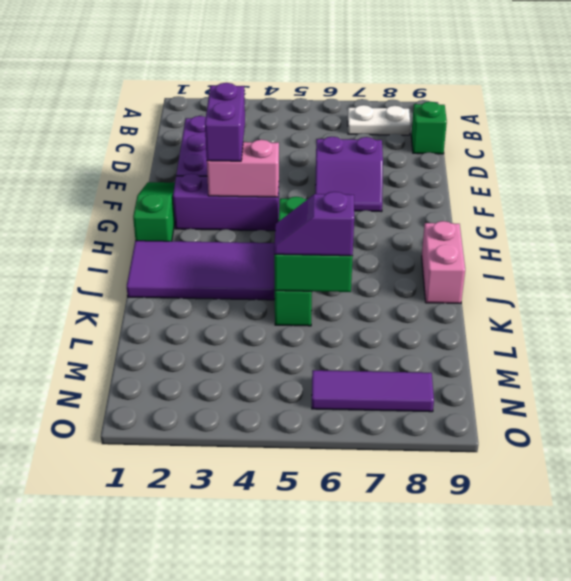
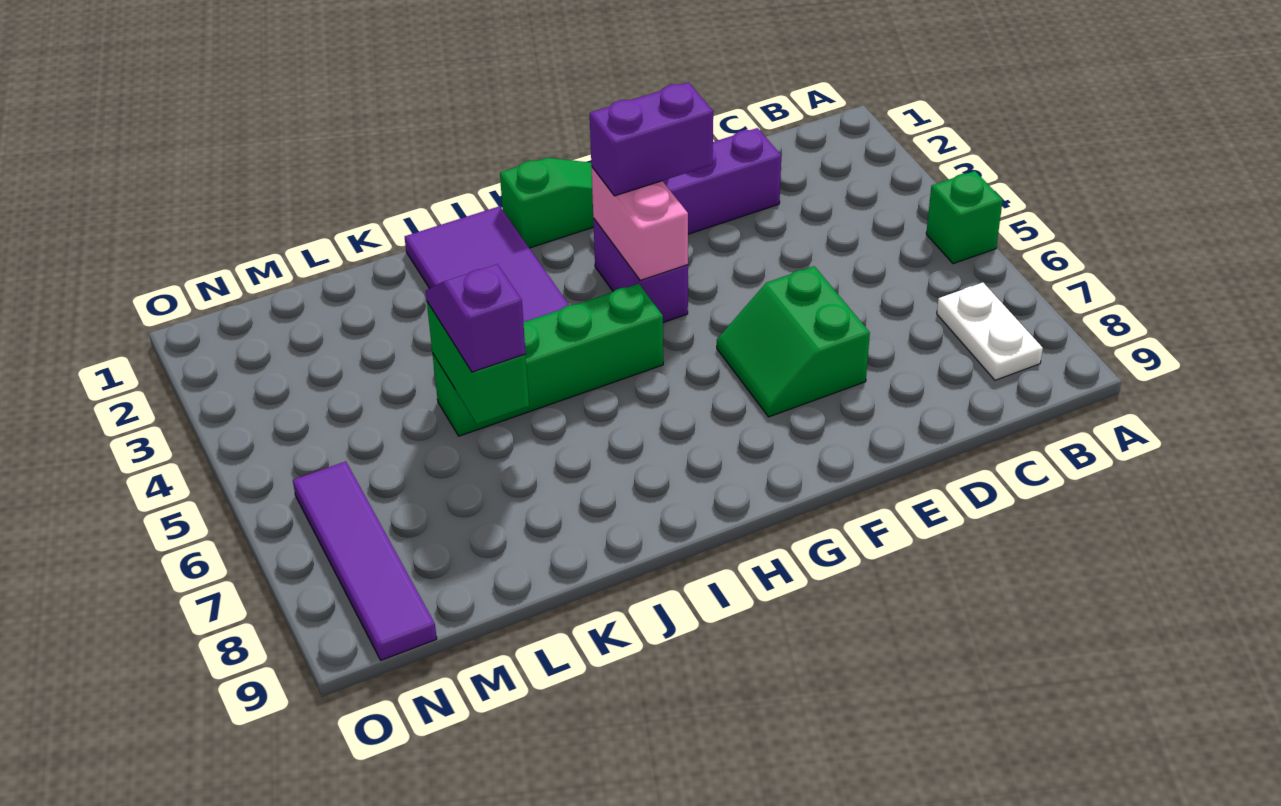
green 1x1 brick [411,102,447,154] -> green 1x1 brick moved to [926,171,1003,264]
purple 2x2 slope [315,137,383,212] -> green 2x2 slope [717,266,870,417]
purple 1x3 brick [173,174,279,231] -> purple 1x2 brick [593,218,688,322]
pink 1x2 brick [422,221,465,303] -> none
purple 1x3 tile [312,370,434,412] -> purple 1x4 tile [293,461,437,660]

